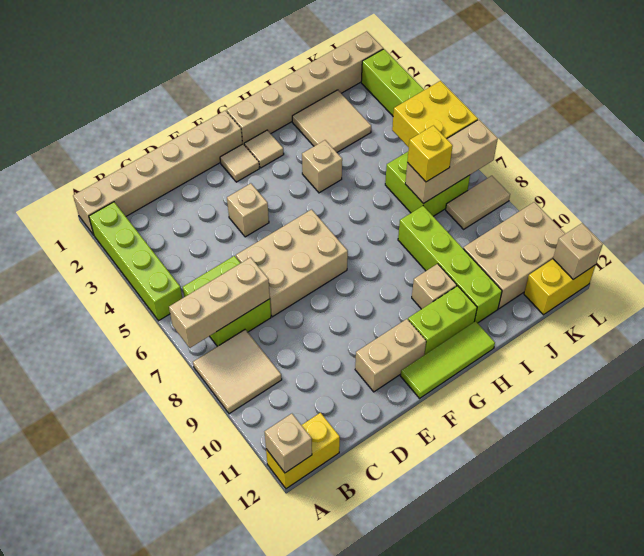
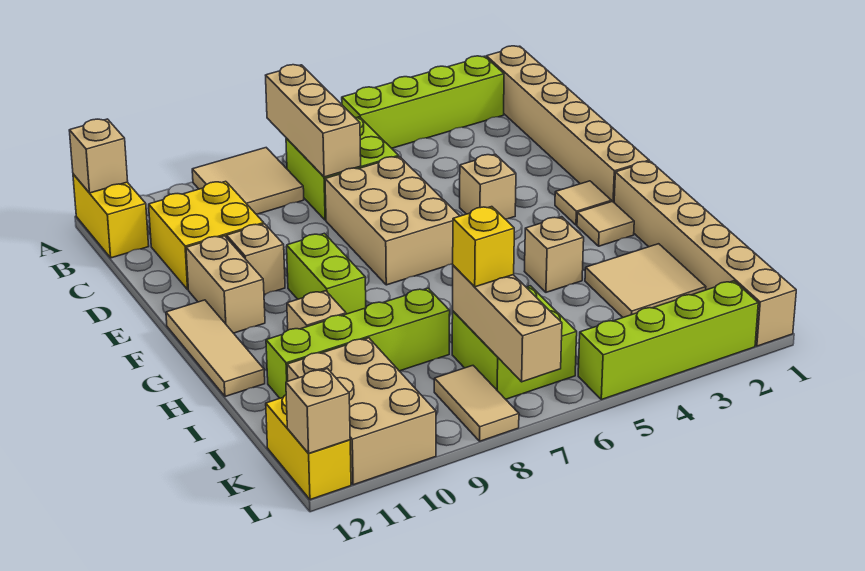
none -> tan 1x1 brick [227,224,285,295]
lime 1x3 tile [401,321,495,398] -> tan 1x3 tile [166,300,265,397]
lime 1x2 brick [408,286,477,355] -> lime 1x2 brick moved to [287,233,366,314]
yellow 2x2 brick [392,81,478,147] -> yellow 2x2 brick moved to [149,181,264,290]

